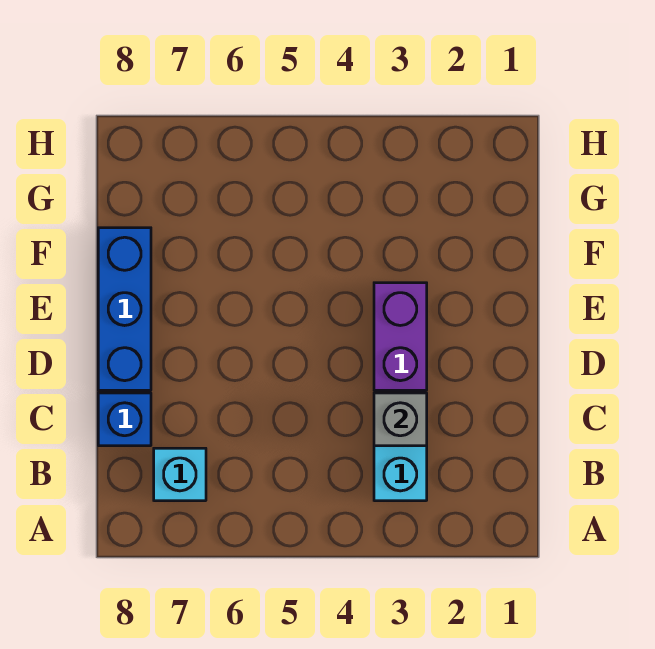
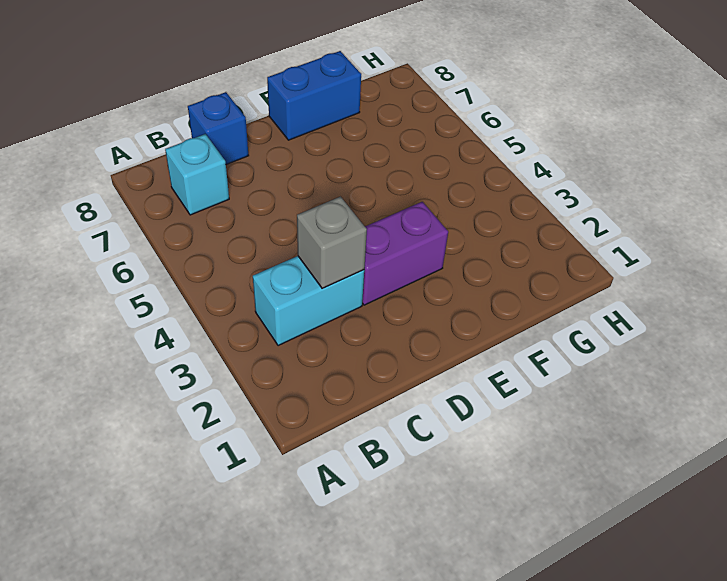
blue 1x3 brick [98,228,151,390] -> blue 1x2 brick [267,51,361,140]

